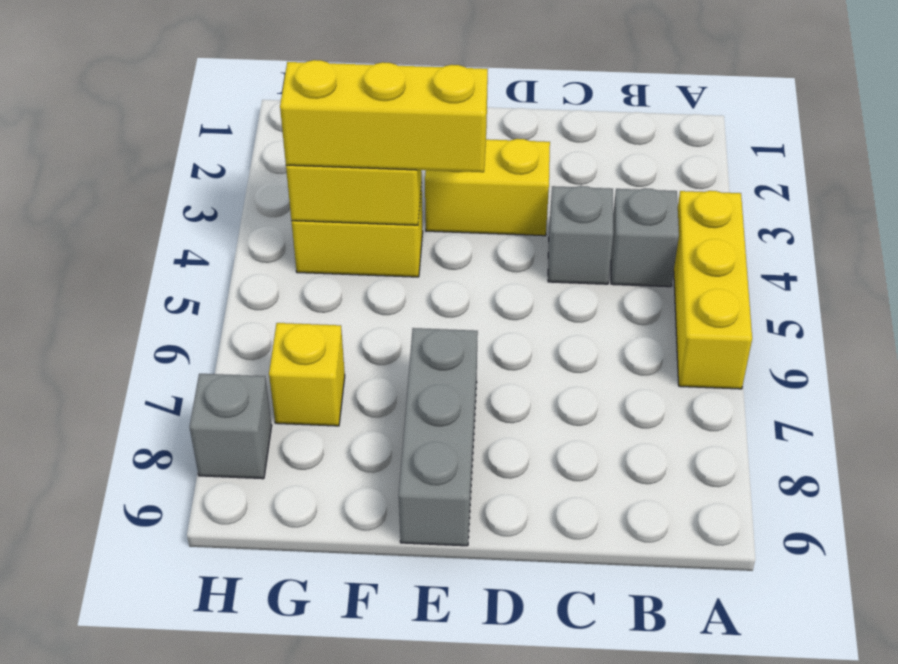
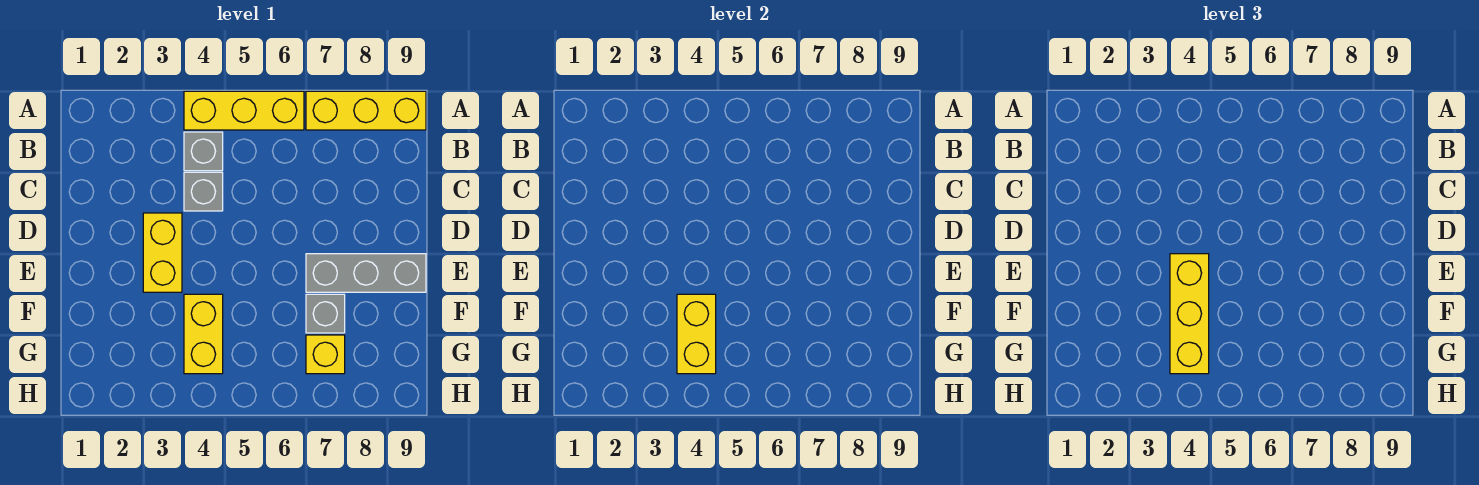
none -> yellow 1x3 brick [306,91,426,130]
grey 1x1 brick [190,374,272,479] -> grey 1x1 brick moved to [306,294,345,333]

